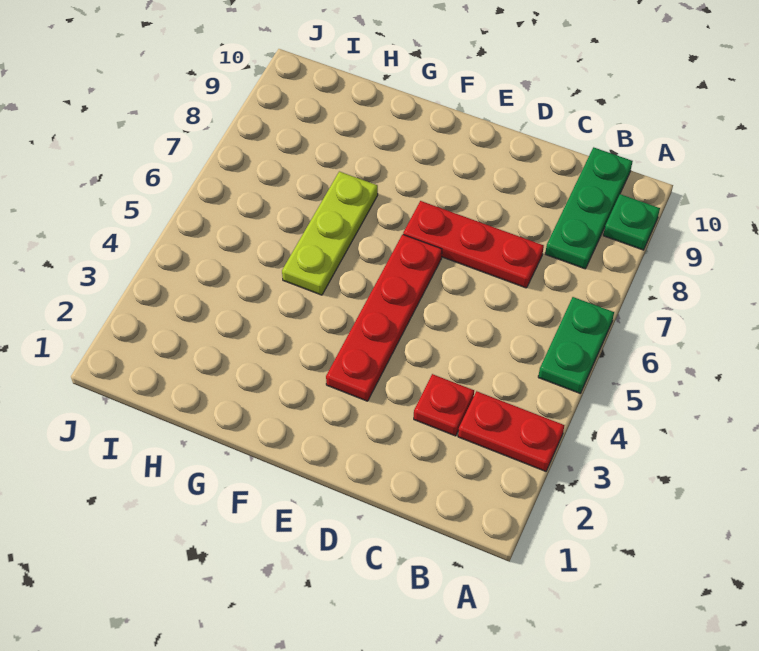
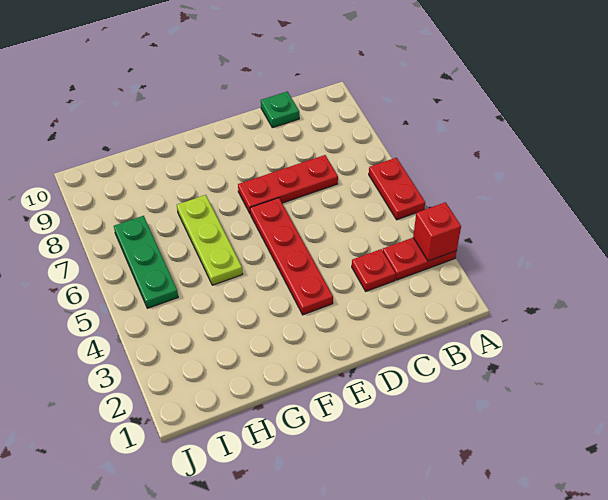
none -> red 1x1 brick [413,202,461,261]
green 1x2 plate [538,297,614,393] -> red 1x2 plate [369,158,425,220]
green 1x1 plate [603,194,660,250] -> green 1x1 plate moved to [261,92,299,128]
green 1x3 plate [545,147,633,269] -> green 1x3 plate moved to [114,216,178,308]

